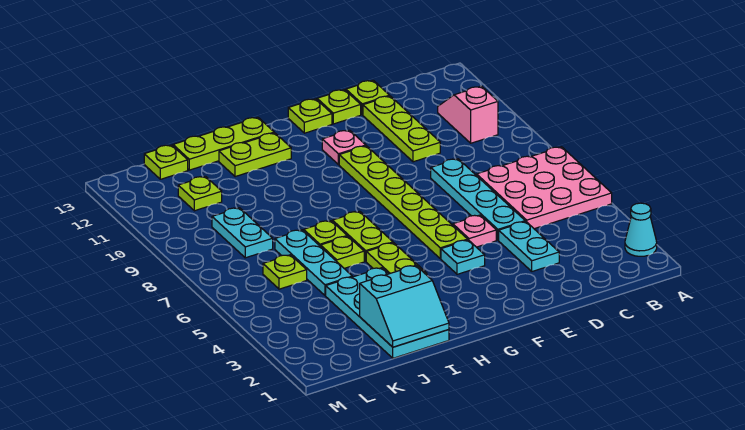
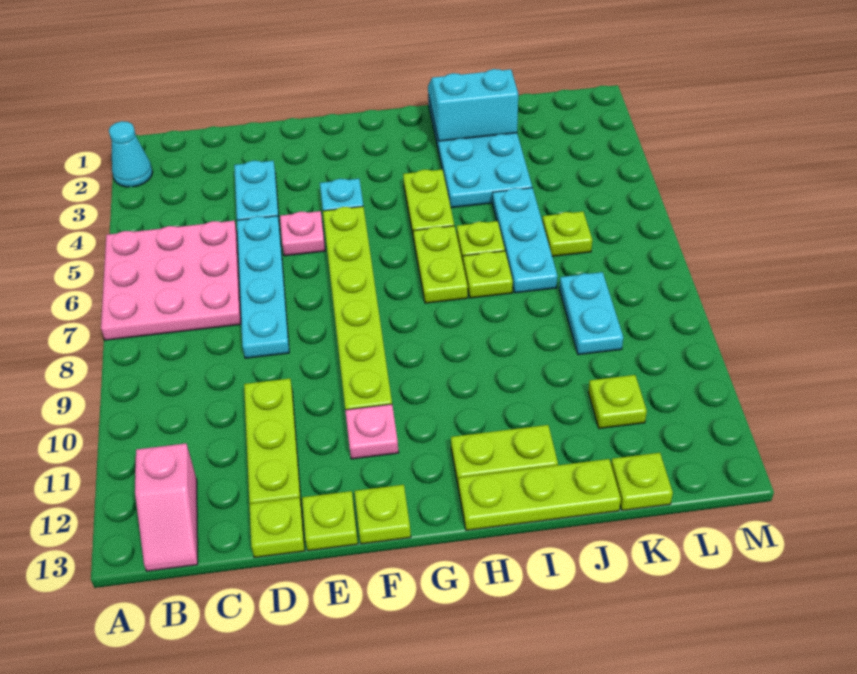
pink 1x2 slope [438,86,498,143] -> pink 1x2 slope moved to [135,443,198,571]

